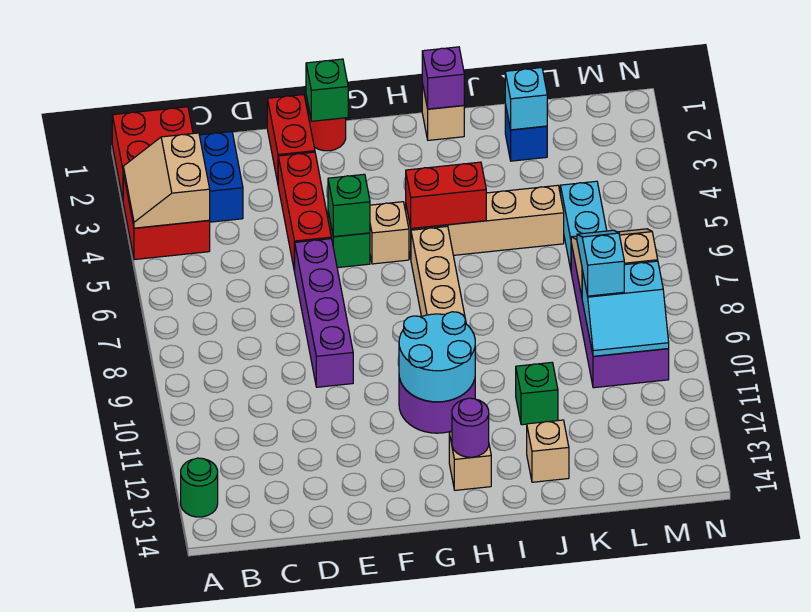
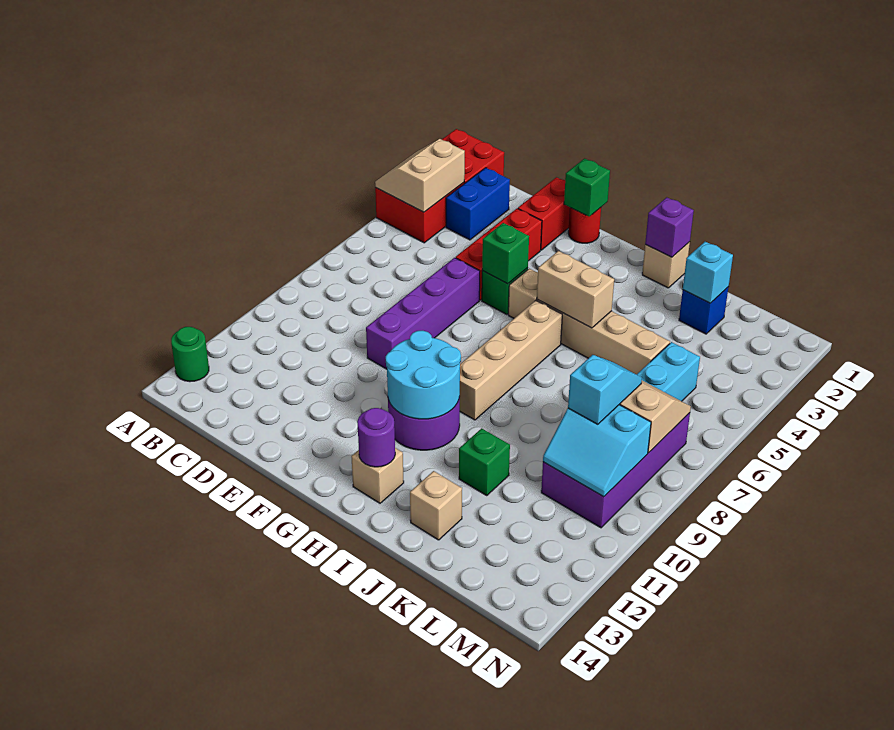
red 1x2 brick [406,162,486,229] -> tan 1x2 brick [537,251,614,328]

